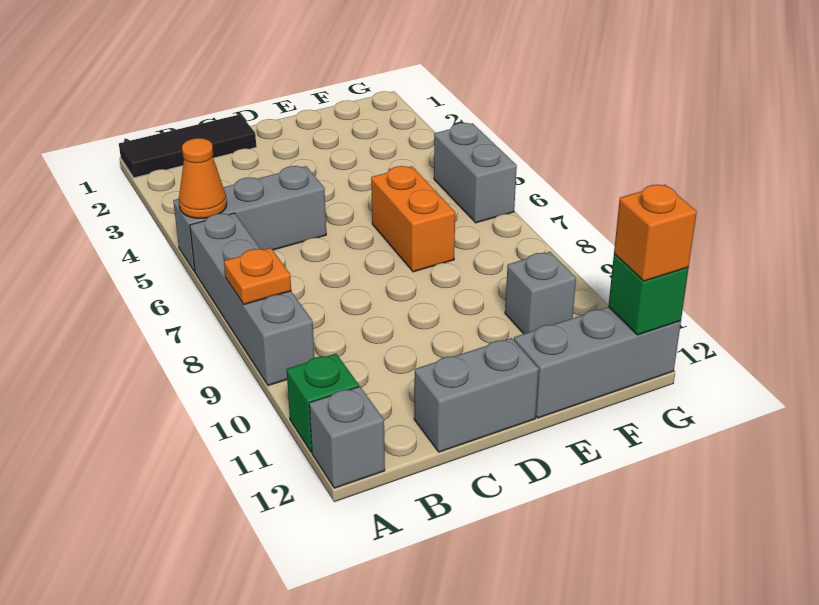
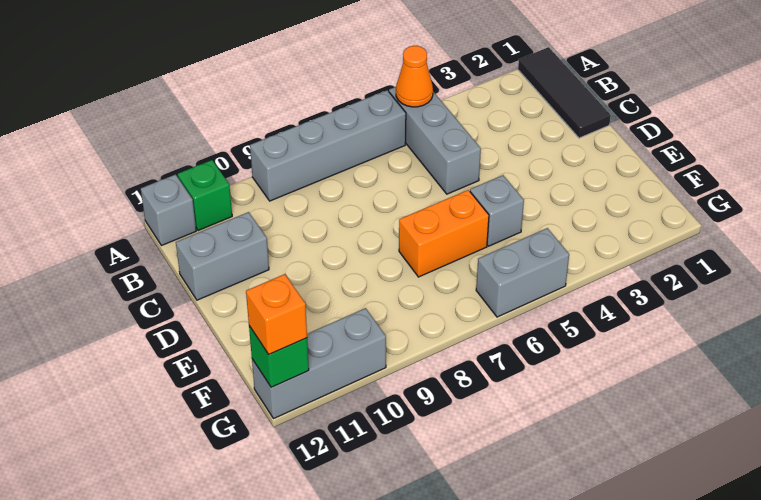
orange 1x1 plate [224,248,291,304] -> none
grey 1x2 brick [414,338,539,452] -> grey 1x2 brick turned to [176,212,269,300]
grey 1x3 brick [514,307,681,418] -> grey 1x3 brick turned to [252,308,386,419]
grey 1x1 brick [505,252,576,334] -> grey 1x1 brick moved to [470,175,524,246]

